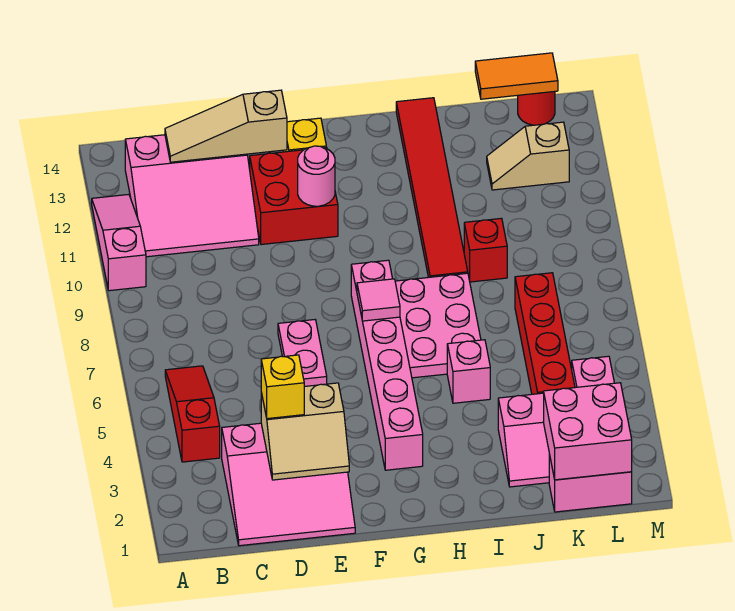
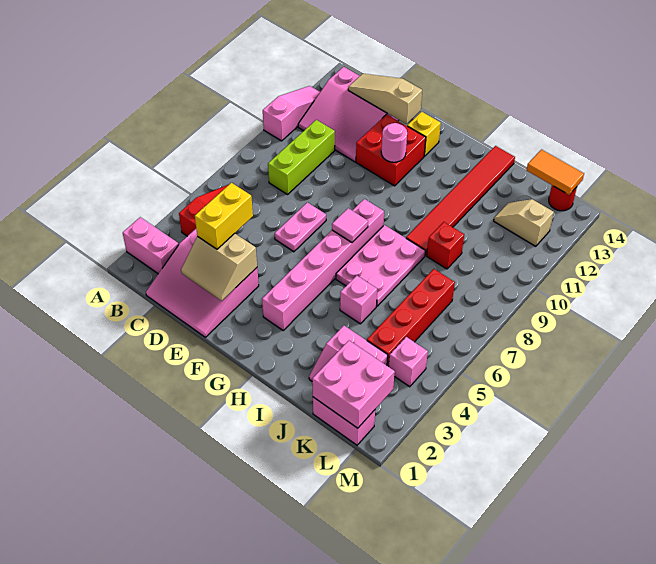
none -> pink 1x2 brick [123,217,179,274]
none -> lime 1x3 brick [268,120,335,194]
yellow 1x1 brick [261,355,304,419] -> yellow 1x2 brick [195,183,253,249]

